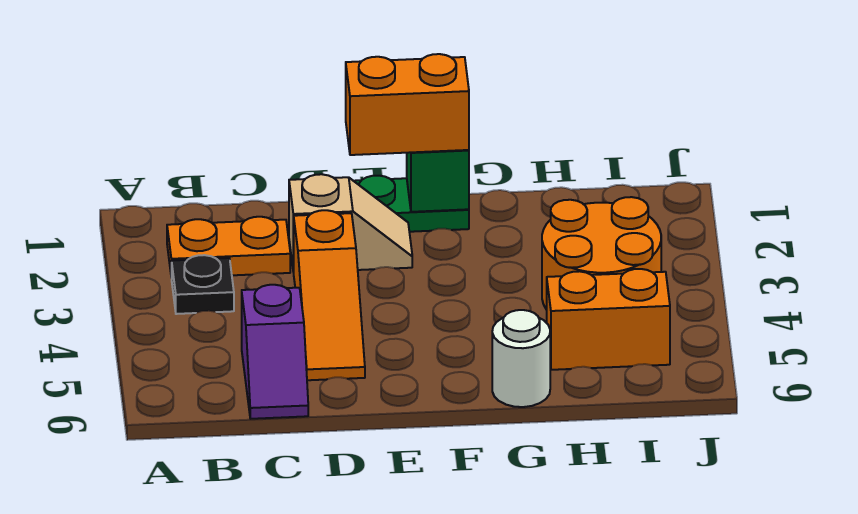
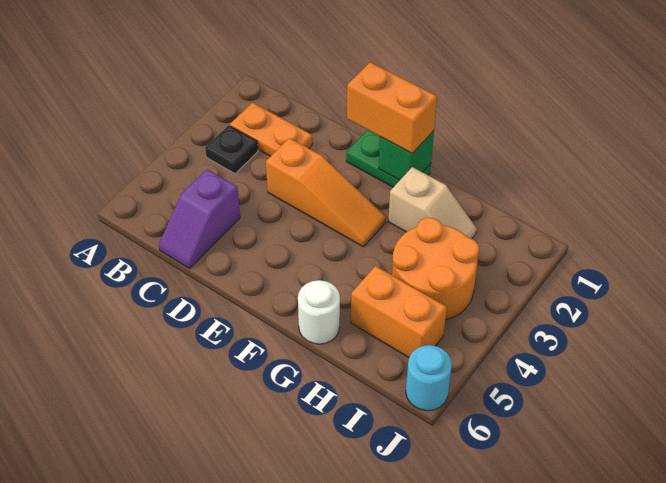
tan 1x2 slope [289,174,412,272] -> tan 1x2 slope moved to [388,167,477,239]
orange 1x3 slope [294,210,365,380] -> orange 1x3 slope turned to [266,138,386,247]
none -> cyan 1x1 round brick [406,345,452,411]

